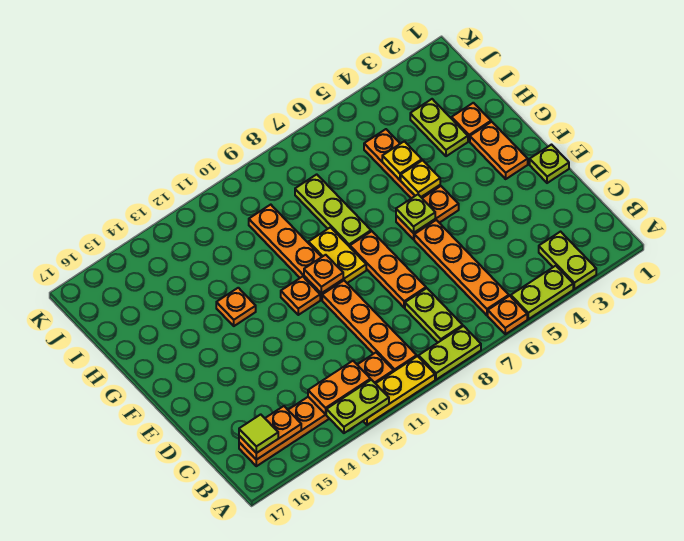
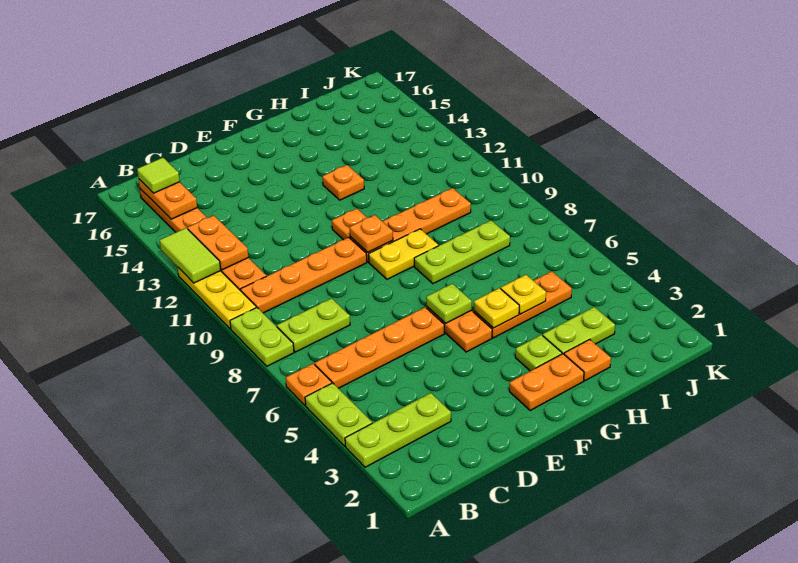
lime 1x2 plate [539,232,596,289] -> lime 1x3 plate [345,393,451,467]
lime 1x2 plate [326,380,389,433] -> lime 1x2 tile [160,228,221,283]
orange 1x3 plate [350,231,426,308] -> none
lime 1x1 plate [530,145,569,183] -> lime 1x1 plate moved to [515,335,562,371]

